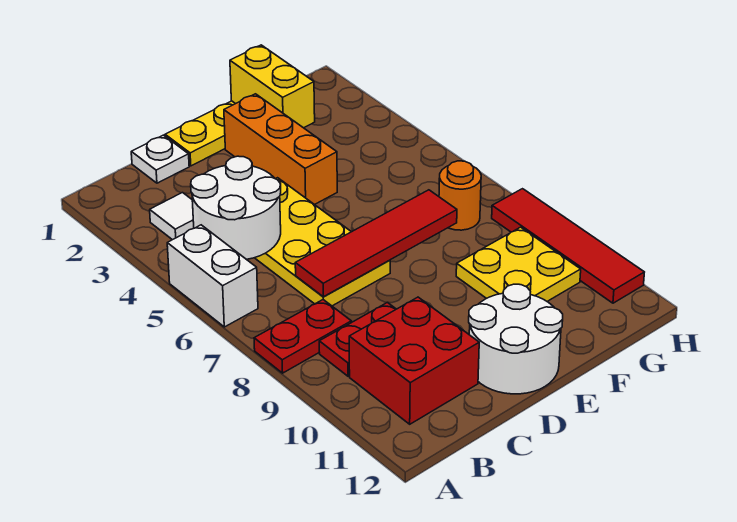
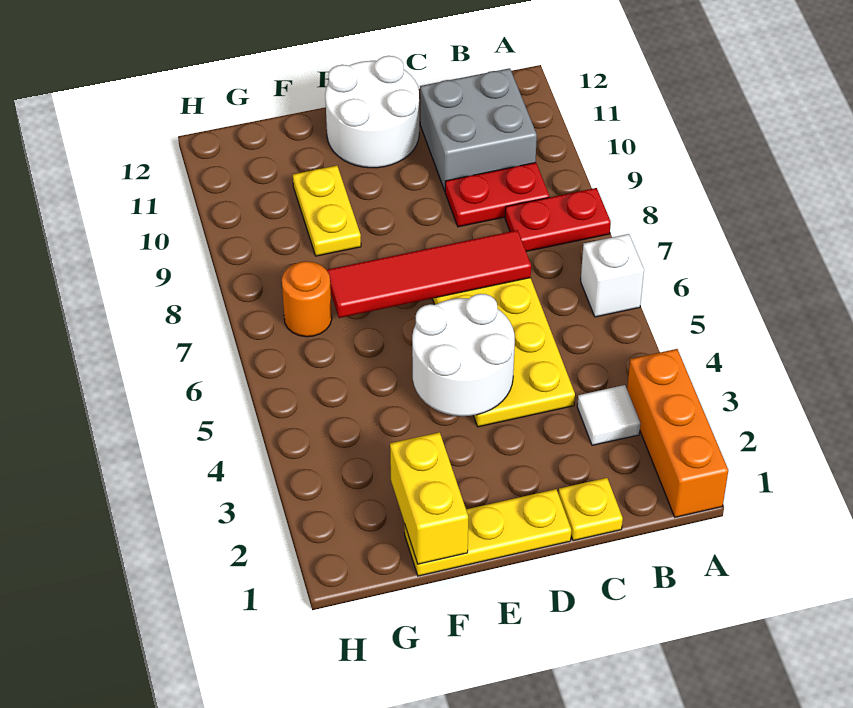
white 1x2 brick [167,225,258,327] -> white 1x1 brick [581,234,644,317]
white 2x2 round brick [191,156,281,260] -> white 2x2 round brick moved to [412,294,515,416]
red 2x2 brick [349,297,479,424] -> grey 2x2 brick [420,68,537,191]
white 1x1 plate [131,135,189,183] -> yellow 1x1 plate [558,478,623,541]
orange 1x3 brick [224,94,337,205] -> orange 1x3 brick moved to [627,349,728,517]
yellow 2x2 plate [456,227,581,301] -> yellow 1x2 plate [293,166,361,256]
red 1x4 tile [492,189,644,303] -> none

